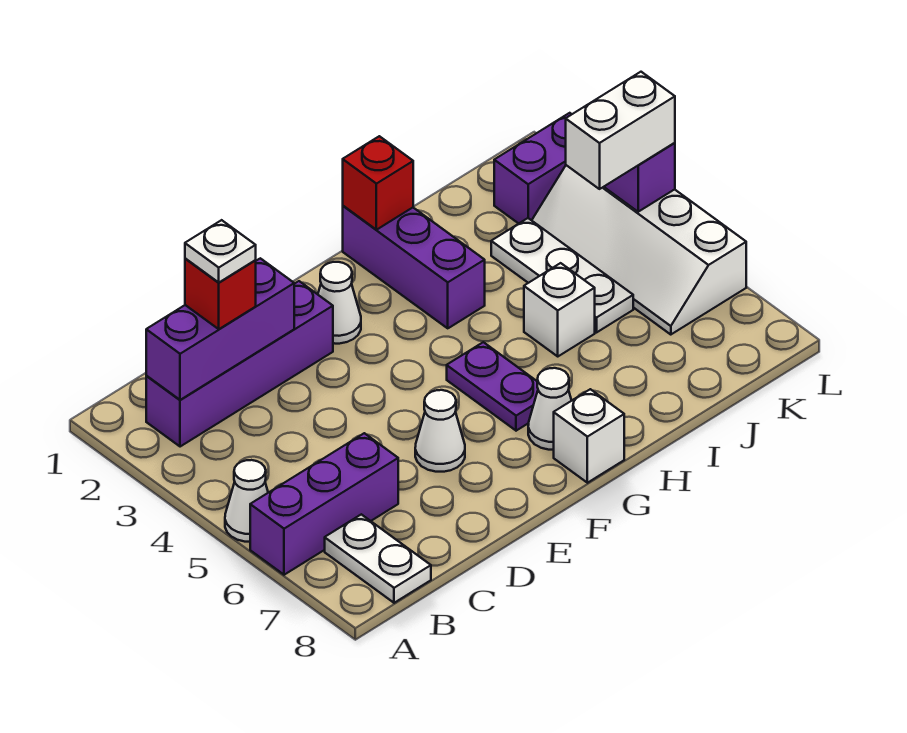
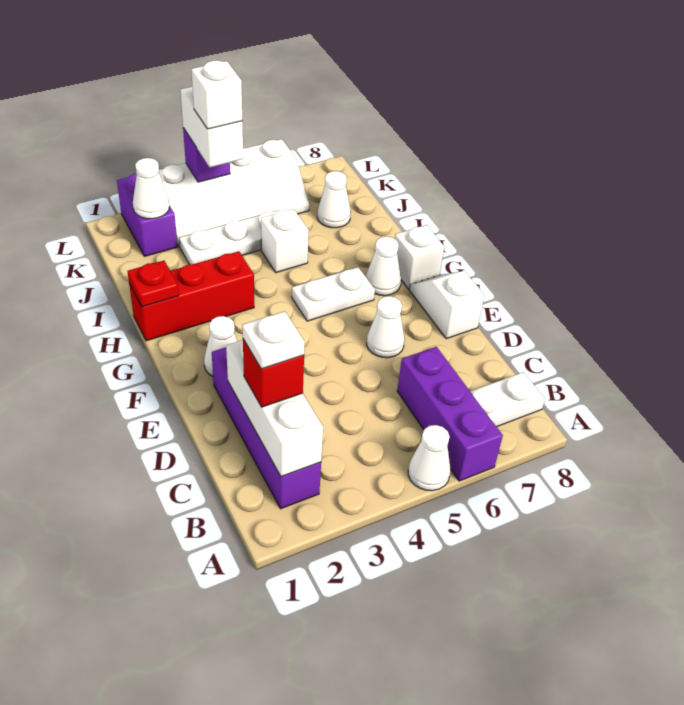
purple 1x3 brick [146,258,294,400] -> white 1x3 brick [226,340,323,477]
none -> white 1x2 slope [409,271,484,339]
purple 1x2 plate [447,342,538,431] -> white 1x2 plate [292,267,375,321]
purple 1x3 brick [343,206,485,328] -> red 1x3 brick [129,251,254,341]
red 1x1 brick [343,136,413,230] -> red 1x1 plate [128,261,179,307]
none -> white 1x1 cone [317,171,351,228]
none -> white 1x1 cone [133,158,169,219]
none -> white 1x1 brick [191,60,242,129]

